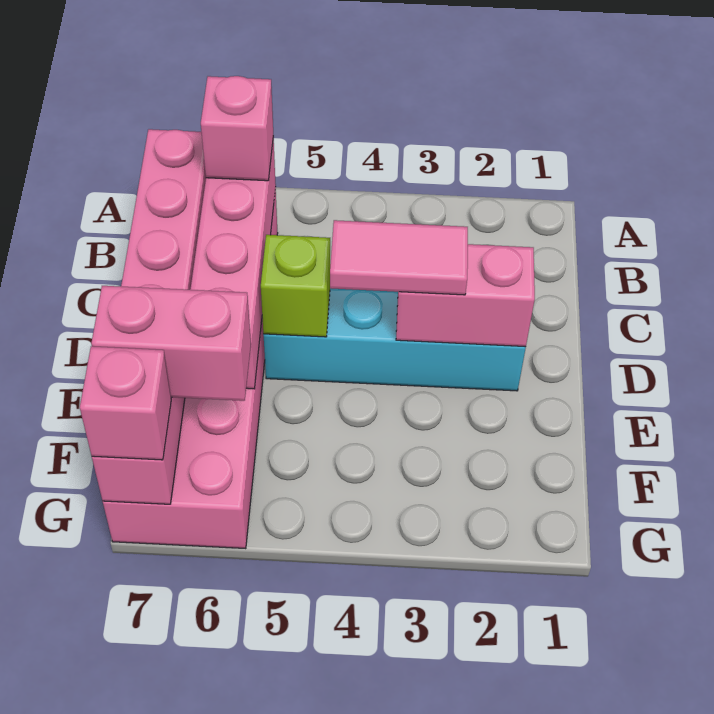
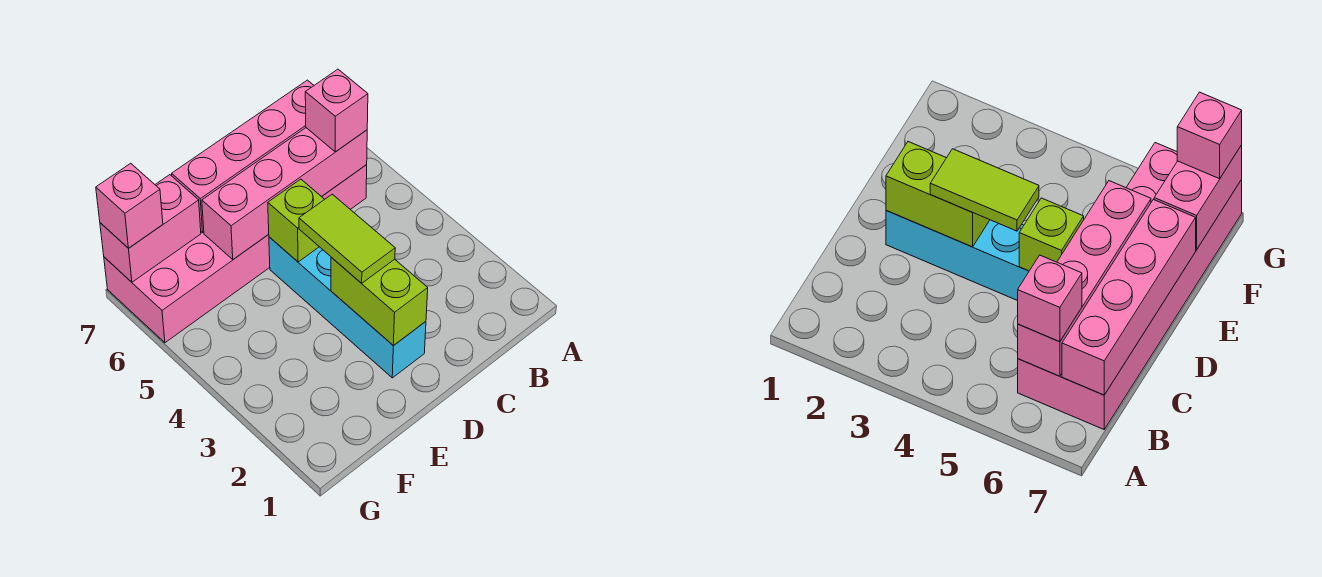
pink 1x2 brick [396,244,535,347] -> lime 1x2 brick [331,257,428,346]
pink 1x2 tile [330,220,468,295] -> lime 1x2 tile [299,194,395,283]
pink 1x2 brick [91,286,251,401] -> none

